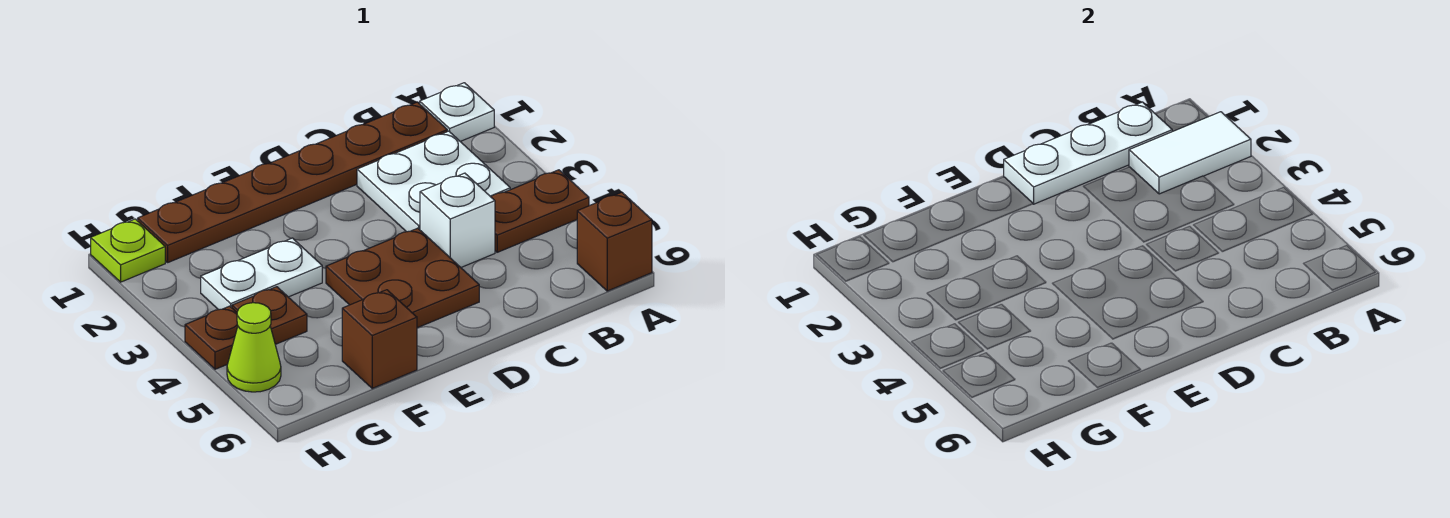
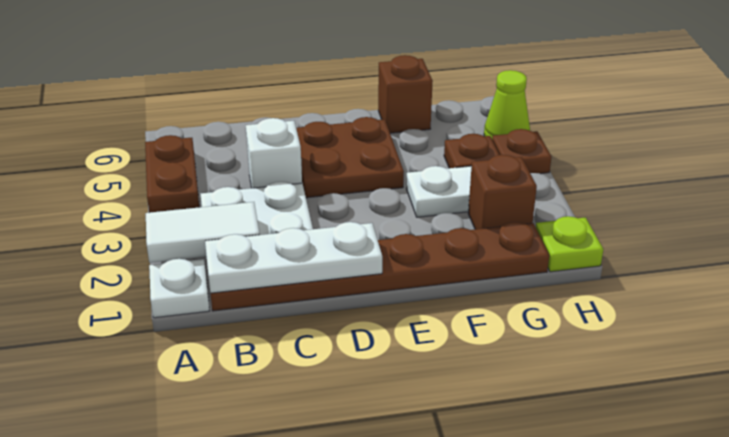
brown 1x2 plate [491,170,589,252] -> brown 1x2 plate turned to [145,135,199,213]
brown 1x1 brick [577,192,652,291] -> brown 1x1 brick moved to [468,155,537,229]

